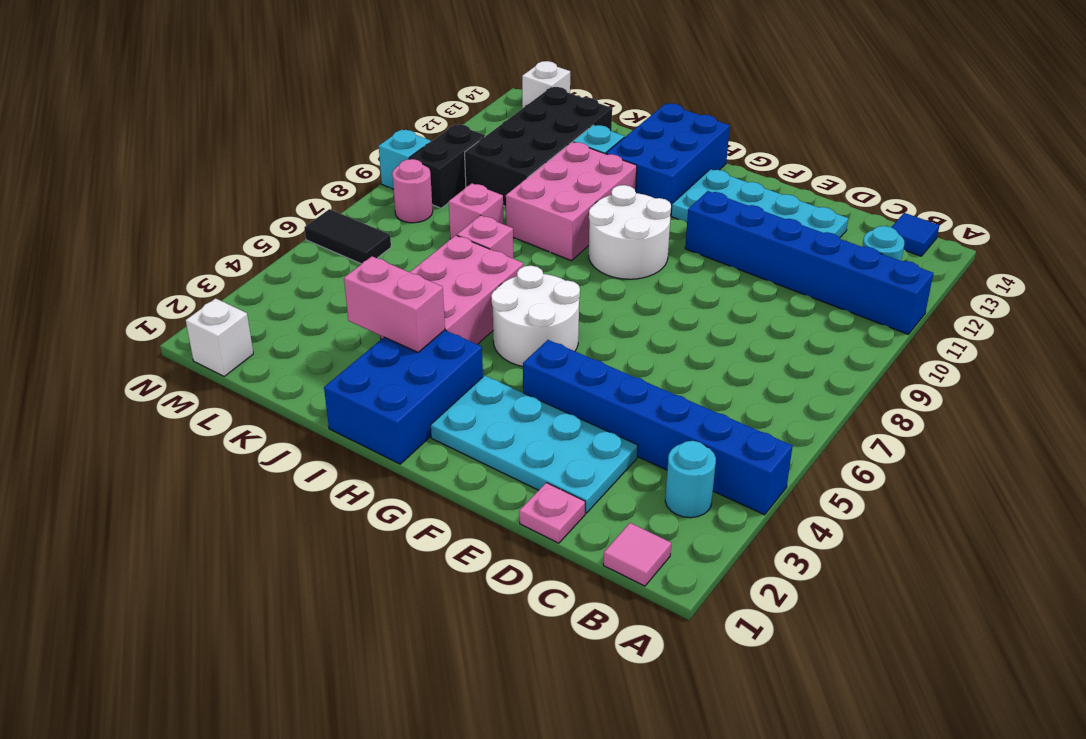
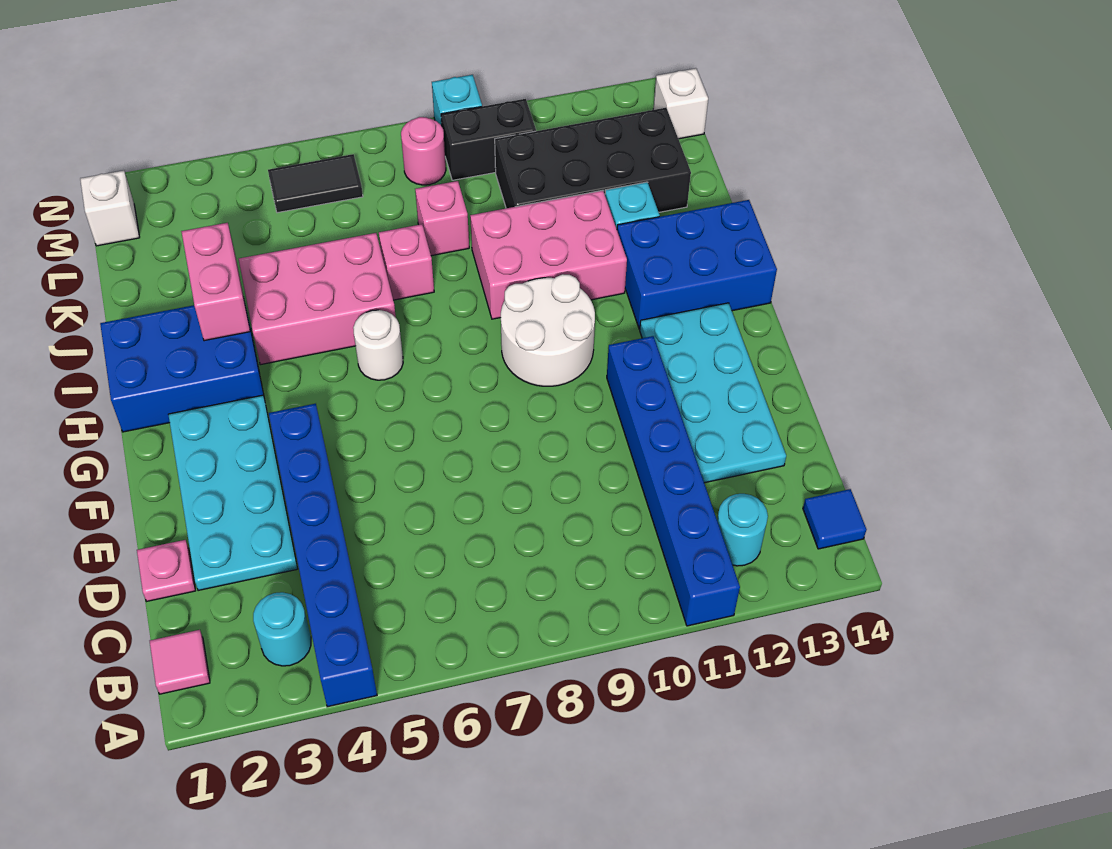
white 2x2 round brick [491,266,580,367] -> white 1x1 round brick [353,310,403,380]
black 1x2 tile [304,209,391,264] -> black 1x2 tile turned to [268,154,363,213]

